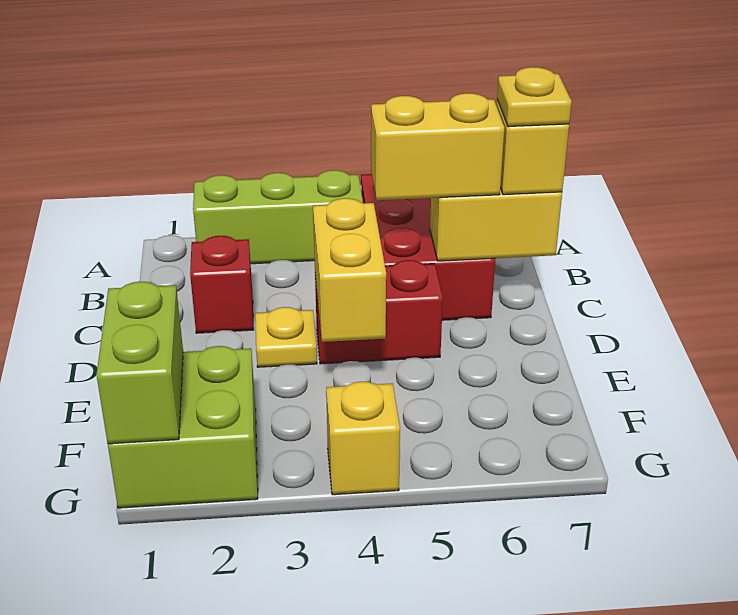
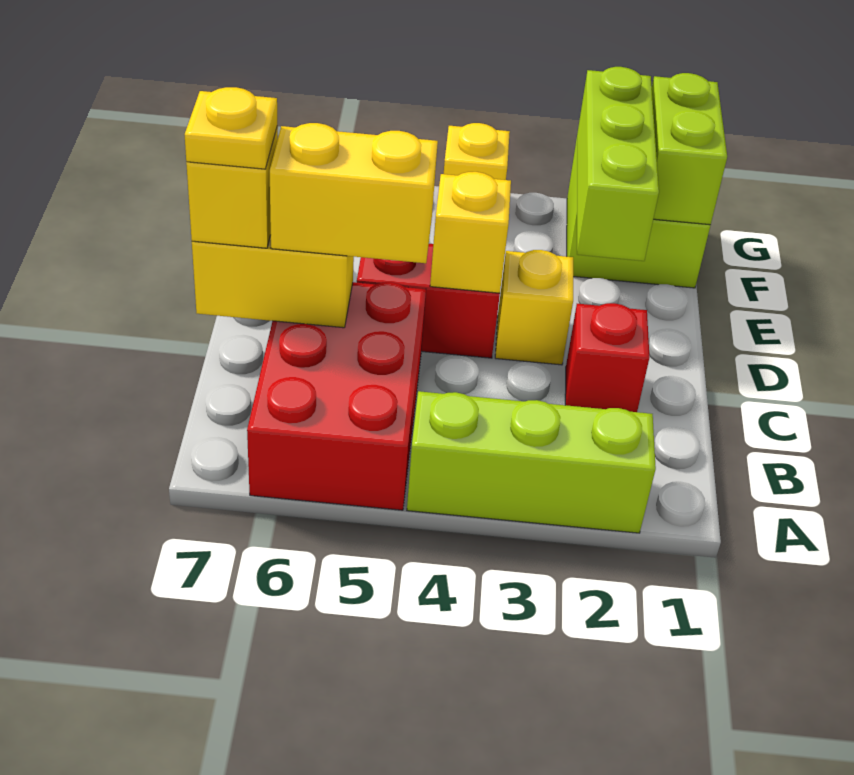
yellow 1x1 plate [255,307,317,367] -> yellow 1x1 brick [495,250,573,365]
yellow 1x2 brick [313,198,386,342] -> yellow 1x1 brick [430,172,511,293]
none -> lime 1x3 brick [577,67,659,261]

